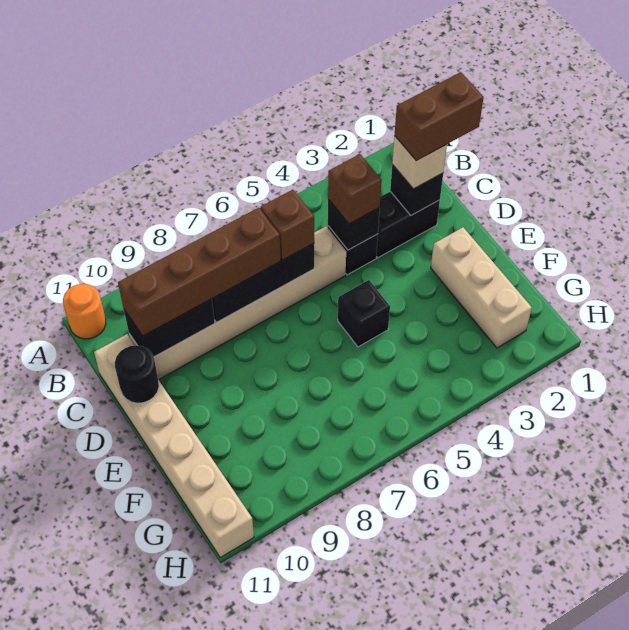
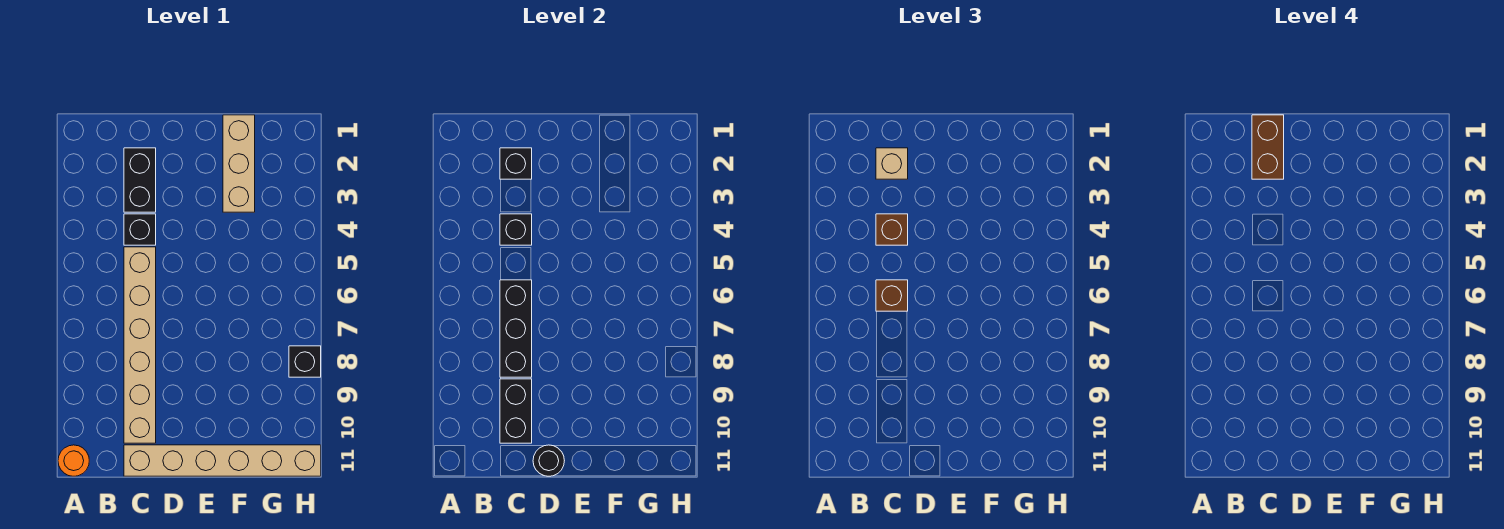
brown 1x4 brick [118,208,281,336] -> none
tan 1x3 brick [431,227,532,348] -> tan 1x3 brick turned to [223,115,255,212]
black 1x1 brick [338,280,390,347] -> black 1x1 brick moved to [289,346,321,377]

